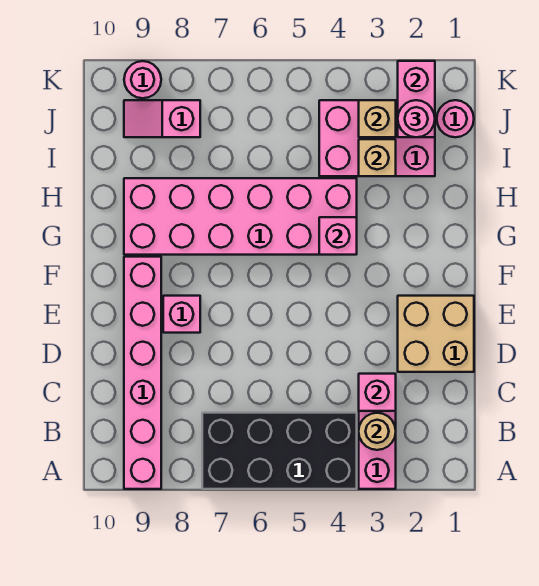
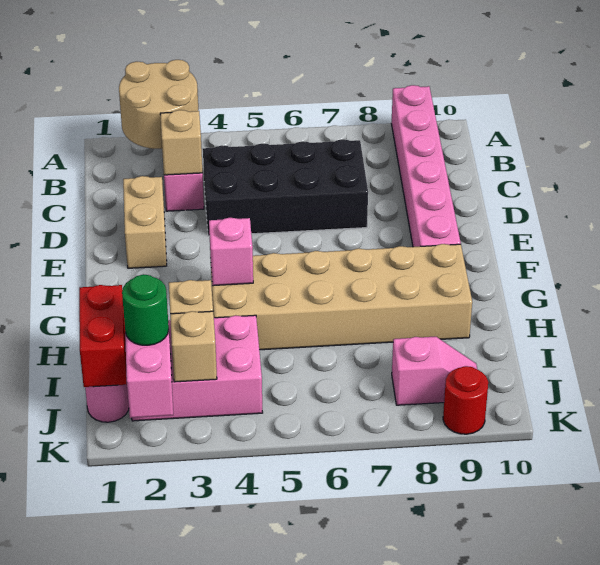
black 2x4 brick [202,413,357,489] -> black 2x4 brick moved to [203,139,368,236]
tan 1x1 round brick [359,413,396,450] -> tan 2x2 round brick [119,60,198,149]
pink 1x1 brick [359,374,396,411] -> tan 1x1 brick [160,110,203,175]
tan 2x2 brick [398,296,474,372] -> tan 1x2 brick [123,176,167,268]
pink 1x1 brick [163,296,200,333] -> none
pink 2x6 brick [124,178,357,255] -> tan 2x6 brick [211,244,472,350]
none -> red 1x2 brick [79,285,127,387]
pink 1x1 round brick [398,100,435,137] -> green 1x1 round brick [122,274,169,345]
pink 1x1 round brick [124,61,161,98] -> red 1x1 round brick [443,366,488,434]

